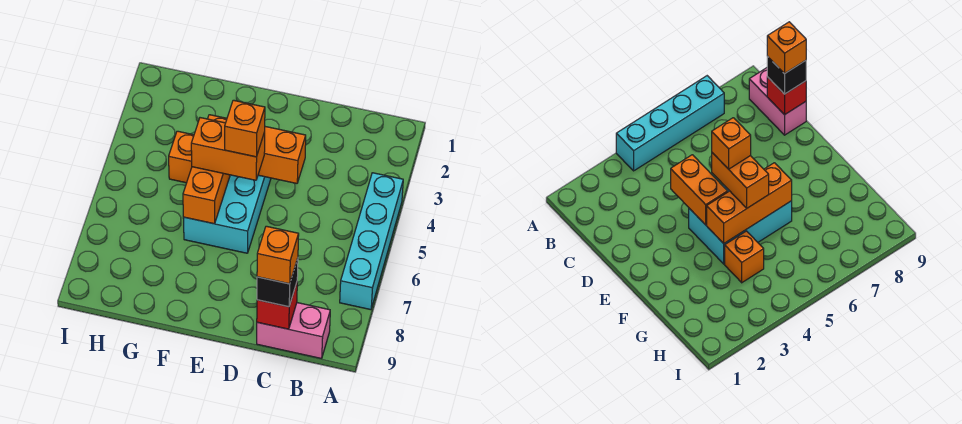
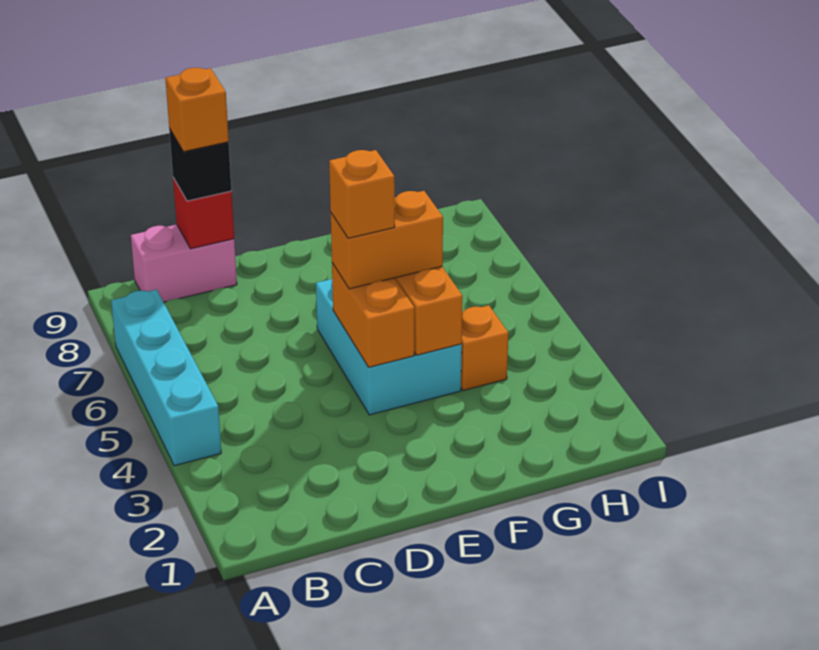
orange 1x2 brick [258,127,306,183] -> orange 1x2 brick turned to [332,263,414,367]

